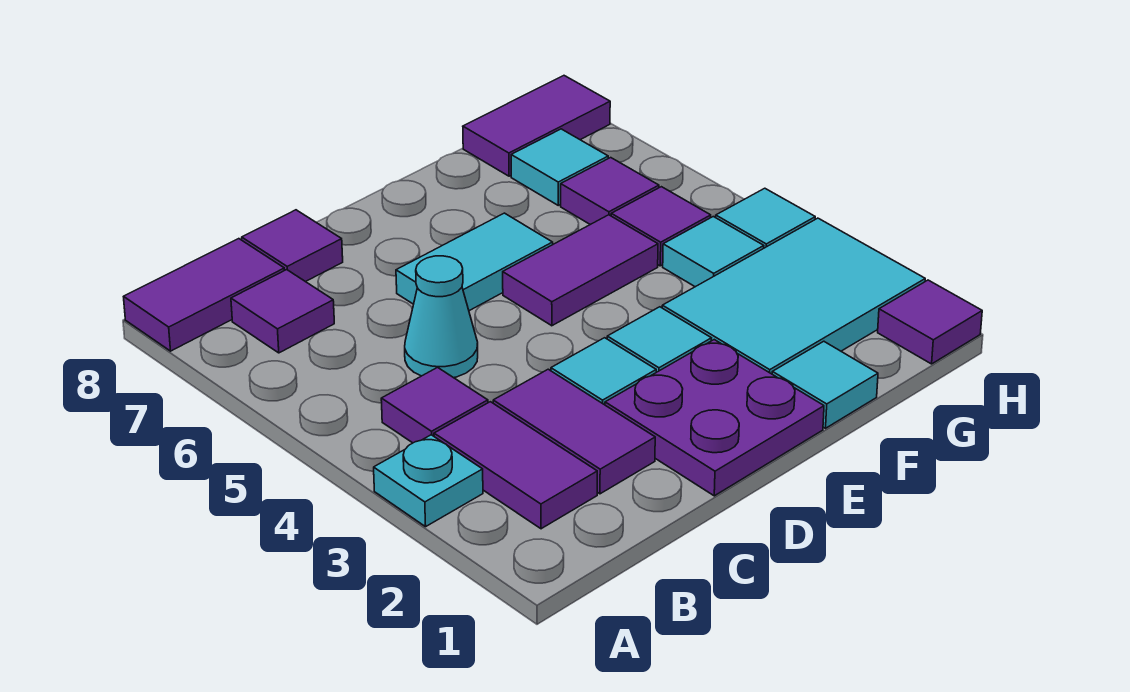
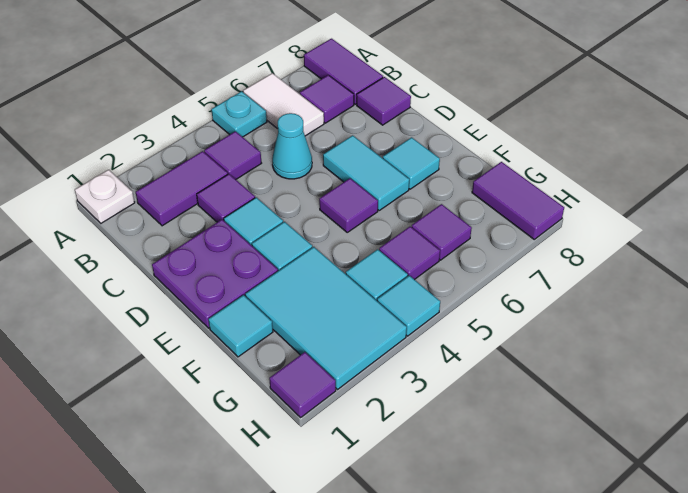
none -> white 1x1 plate [75,170,135,223]
cyan 1x1 plate [374,435,483,527] -> cyan 1x1 plate moved to [211,91,267,137]
none -> white 1x2 tile [243,73,324,136]
purple 1x2 tile [493,369,655,494] -> purple 1x1 tile [197,174,255,222]
purple 1x2 tile [503,215,658,326] -> purple 1x1 tile [319,178,378,232]
cyan 1x1 tile [511,129,608,205] -> cyan 1x1 tile moved to [383,137,440,189]

